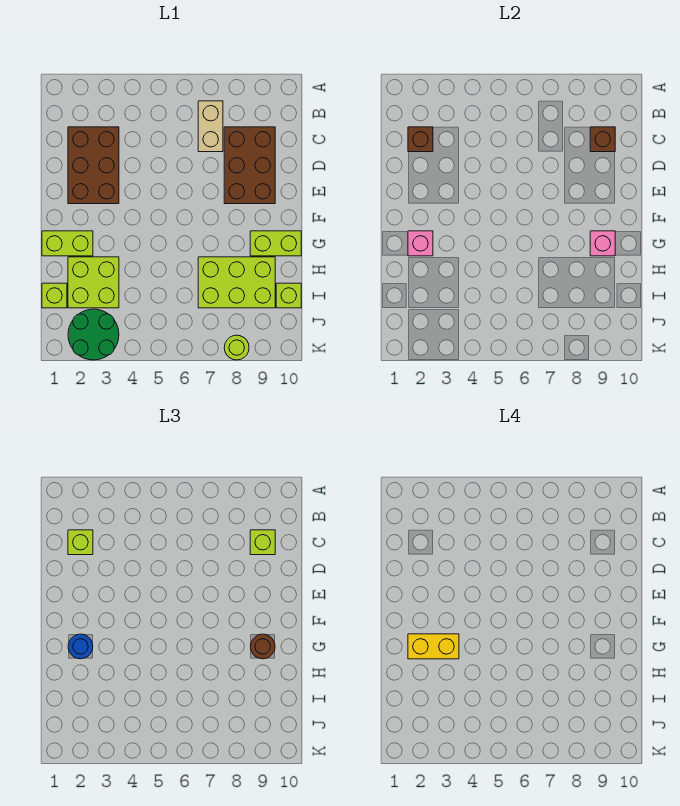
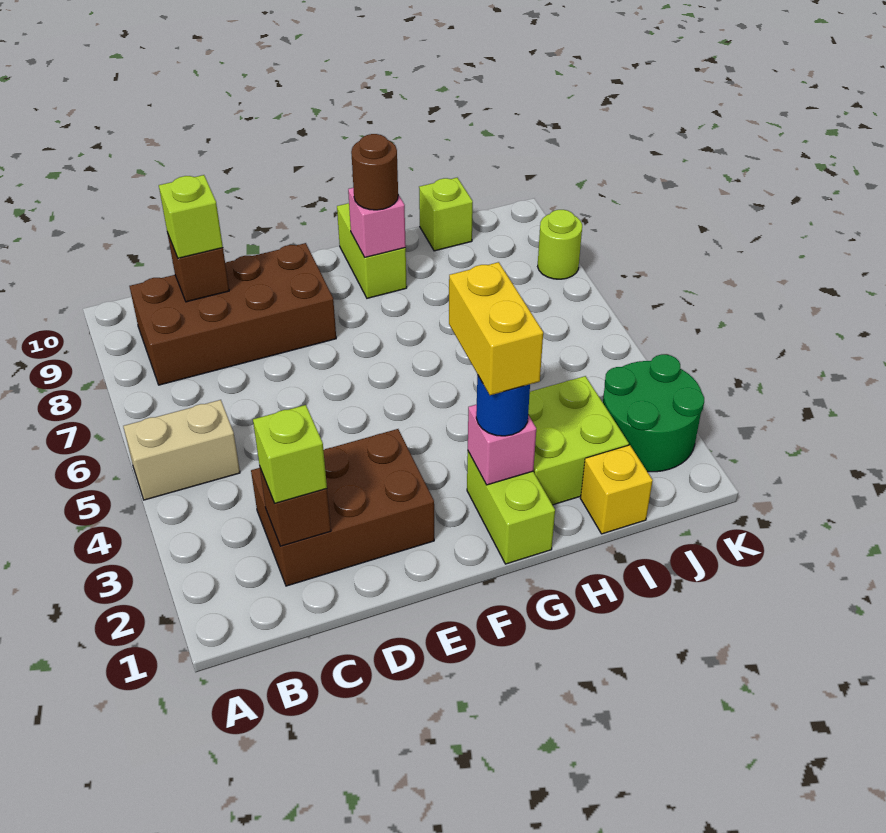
tan 1x2 brick [198,101,223,152] -> tan 1x2 brick moved to [123,400,240,500]
brown 2x3 brick [224,127,275,204] -> brown 2x4 brick [129,243,336,385]
lime 2x3 brick [198,257,275,308] -> none
lime 1x1 brick [42,283,67,308] -> yellow 1x1 brick [580,445,653,534]

